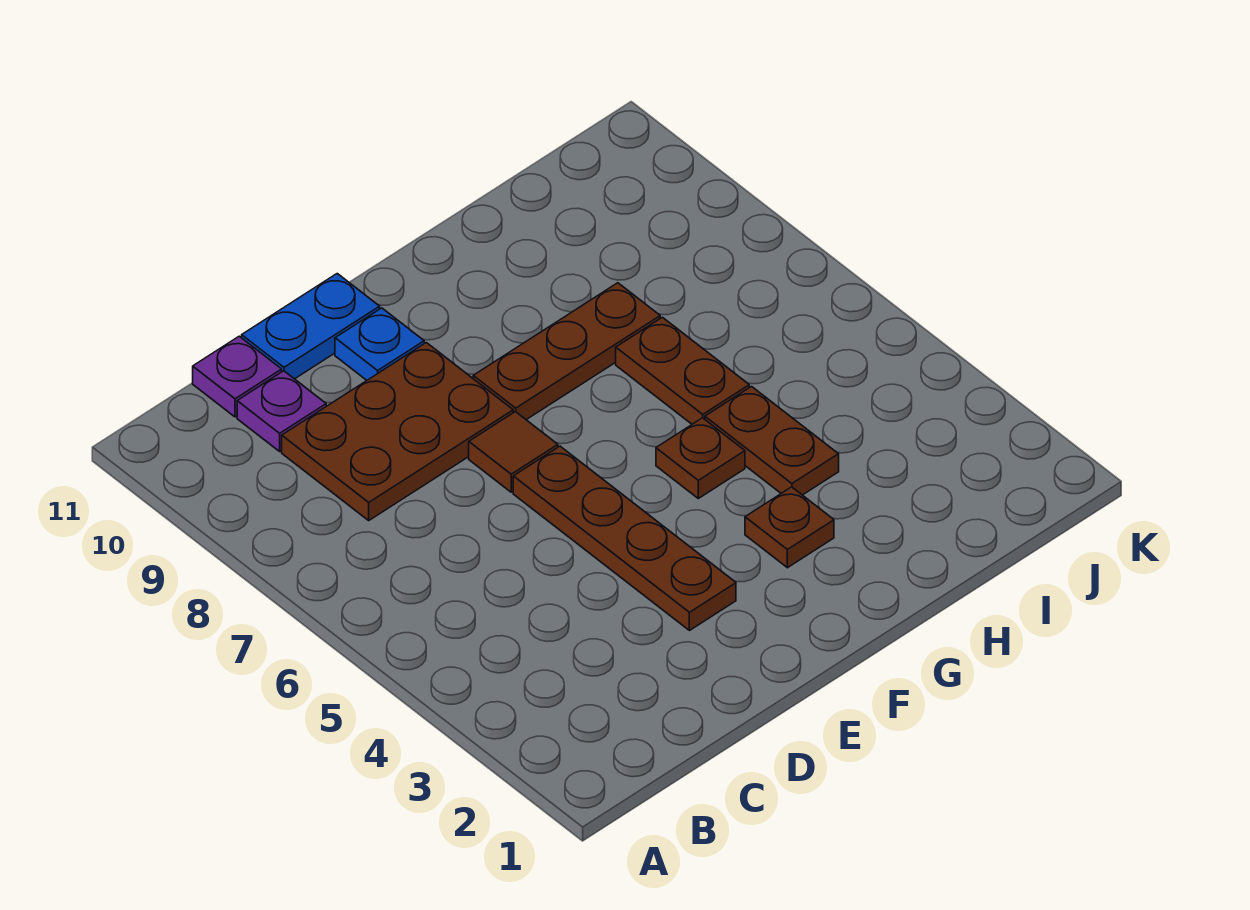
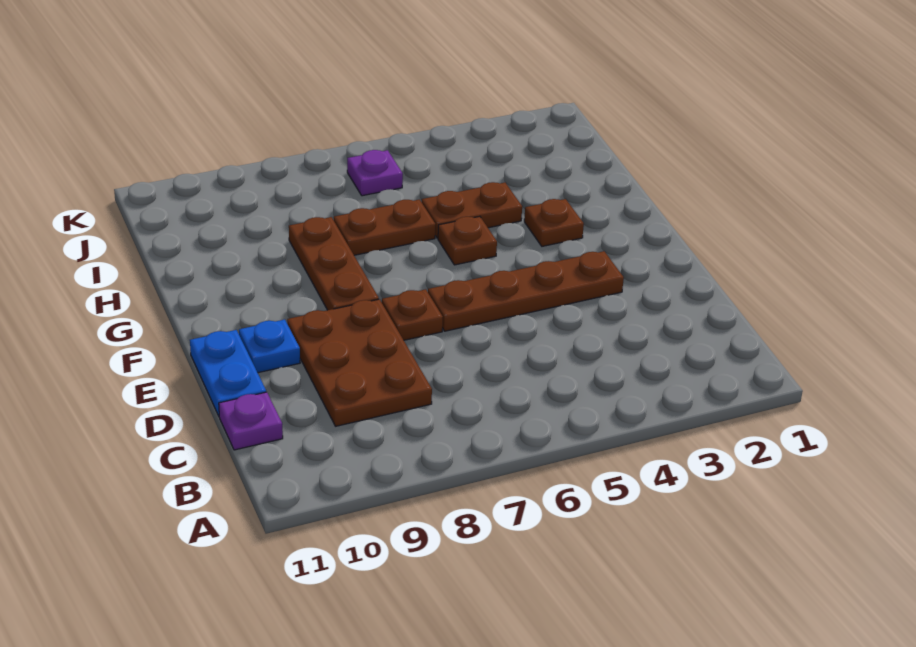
purple 1x1 plate [237,371,326,451] -> purple 1x1 plate moved to [347,150,403,196]
brown 1x1 tile [469,412,558,492] -> brown 1x1 plate [382,289,443,340]

